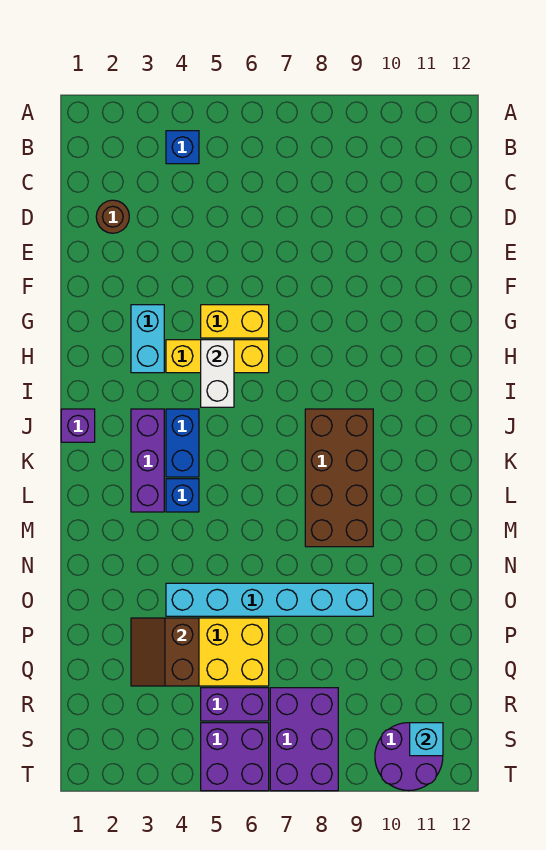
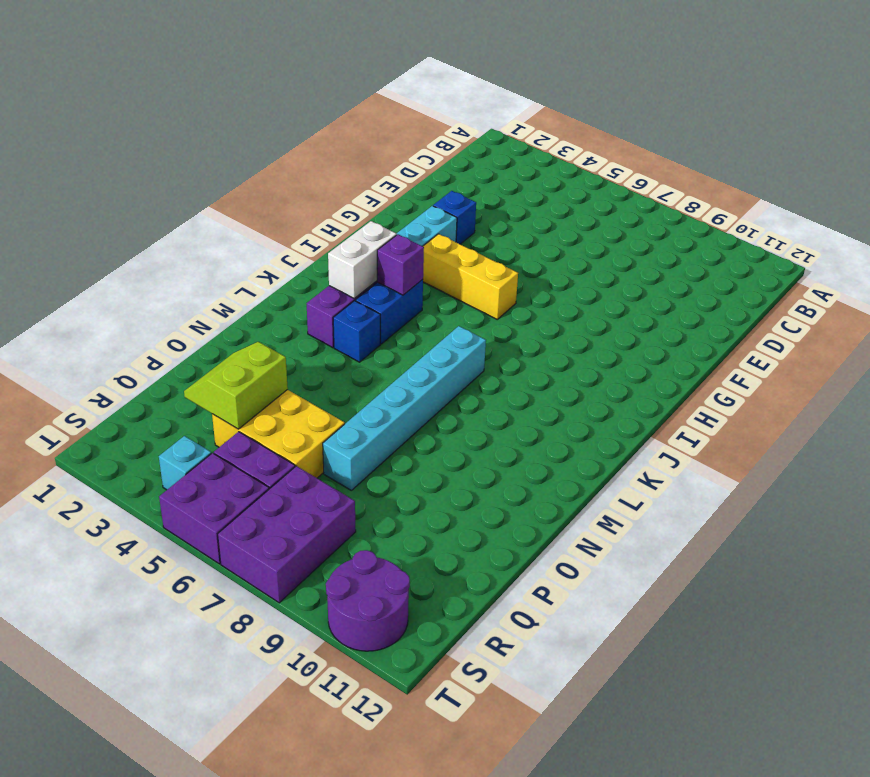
blue 1x1 brick [166,131,199,164] -> blue 1x1 brick moved to [433,191,476,244]
brown 1x1 round brick [96,200,129,233] -> none
yellow 1x2 brick [201,305,269,338] -> none
white 1x2 brick [201,340,234,407] -> white 1x2 brick moved to [328,221,397,299]
purple 1x1 brick [61,409,95,442] -> purple 1x1 brick moved to [377,234,424,295]
brown 2x4 brick [305,409,373,547] -> none
cyan 1x6 brick [166,583,373,616] -> cyan 1x6 brick turned to [323,326,486,490]
brown 2x2 slope [131,618,199,686] -> lime 2x2 slope [184,342,288,429]
cyan 1x1 brick [410,723,443,756] -> cyan 1x1 brick moved to [159,436,211,490]

